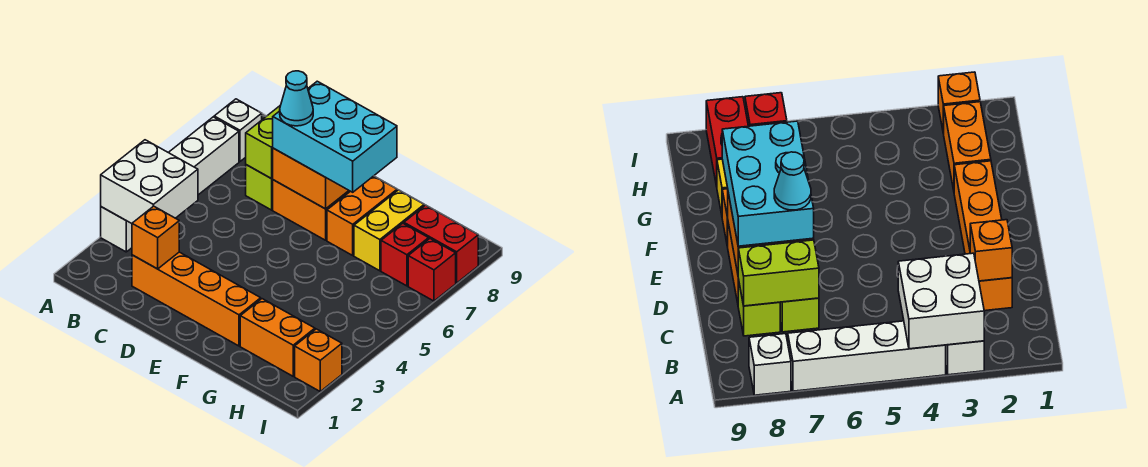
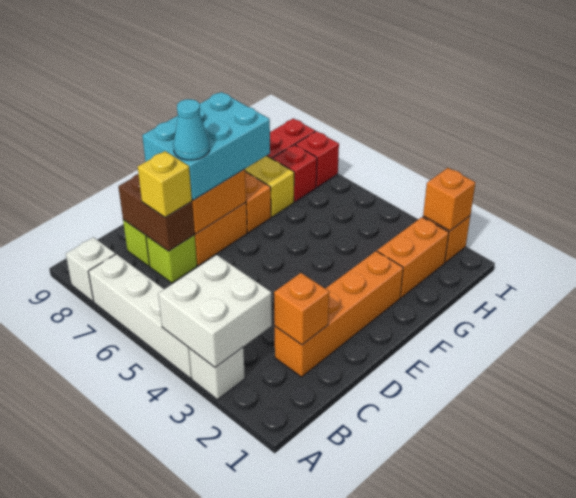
lime 1x2 brick [246,105,281,179] -> brown 1x2 brick [118,174,195,251]
none -> yellow 1x1 brick [138,151,192,217]
none -> orange 1x1 brick [423,168,475,231]

